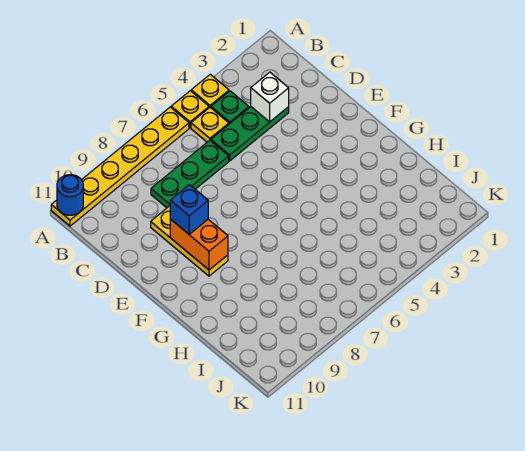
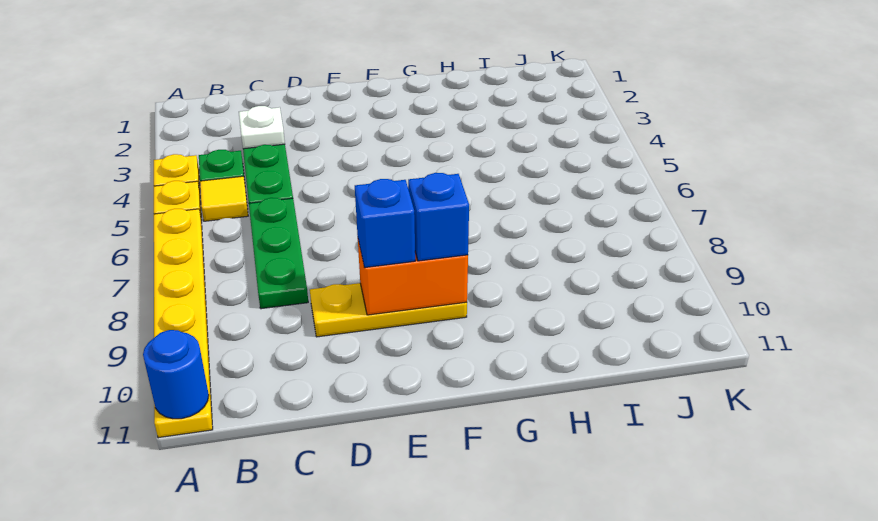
yellow 1x1 plate [191,108,229,142] -> yellow 1x1 tile [200,176,248,221]
white 1x1 brick [251,72,289,122] -> white 1x1 plate [239,106,285,149]
none -> blue 1x1 brick [408,173,469,261]

